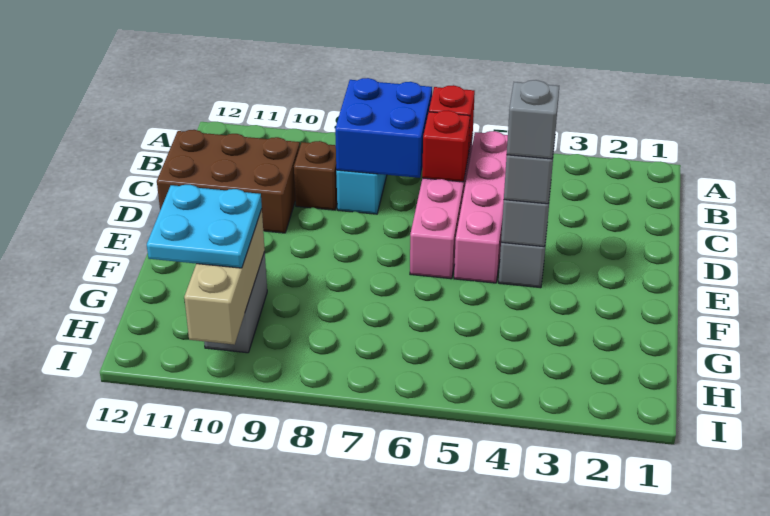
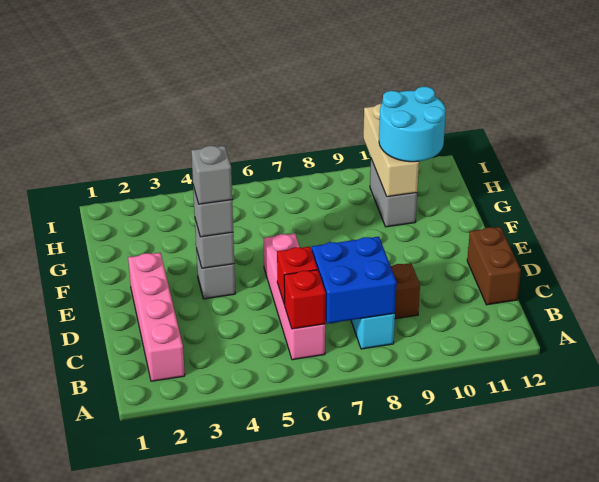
pink 1x4 brick [454,131,508,283] -> pink 1x4 brick moved to [128,253,185,381]
brown 2x3 brick [157,130,300,233] -> brown 1x2 brick [467,227,521,305]
cyan 2x2 plate [147,184,262,268] -> cyan 2x2 round brick [379,87,446,162]

